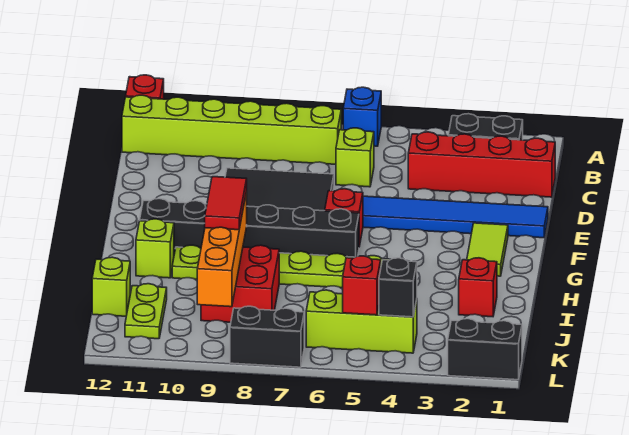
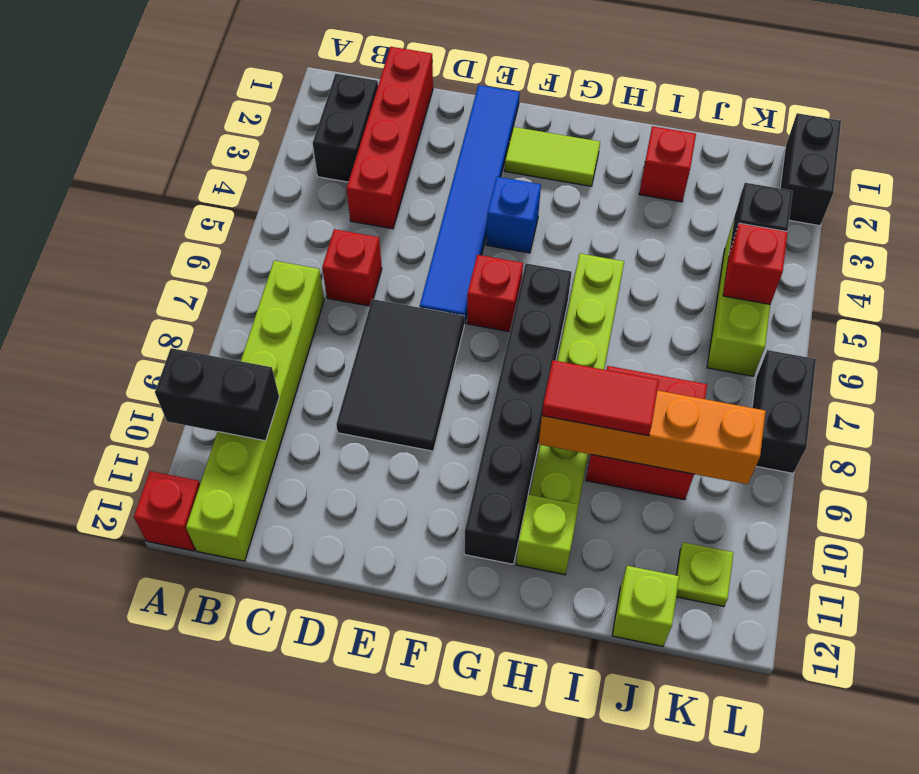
blue 1x1 brick [343,87,381,146] -> blue 1x1 brick moved to [486,177,541,253]
none -> black 1x2 brick [155,348,279,441]
lime 1x1 brick [336,128,374,187] -> red 1x1 brick [322,229,382,306]
lime 1x2 plate [125,284,167,339] -> lime 1x1 plate [676,542,734,606]

